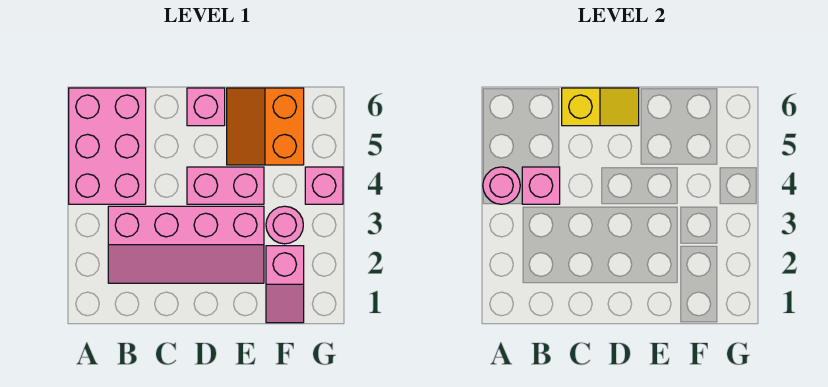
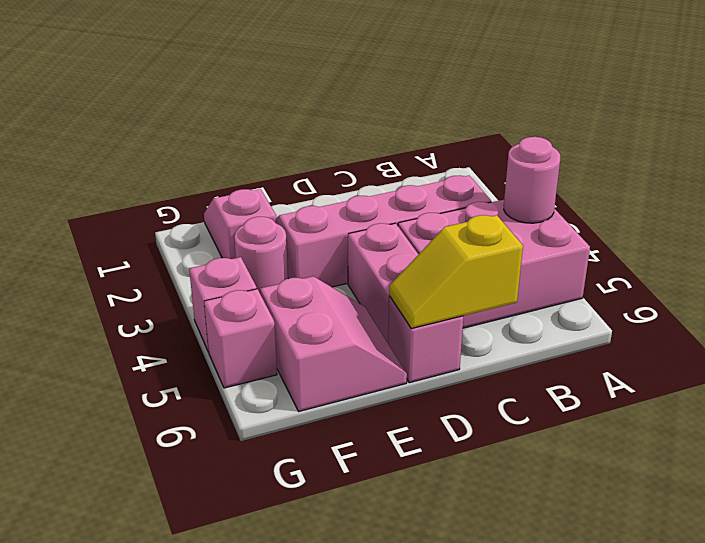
pink 2x3 brick [69,88,146,204] -> pink 2x3 brick turned to [398,200,590,328]
pink 1x1 brick [522,167,560,204] -> pink 1x1 brick moved to [204,289,277,388]
pink 1x2 brick [187,167,264,204] -> pink 1x2 brick turned to [348,223,419,343]
orange 2x2 slope [227,88,304,165] -> pink 2x2 slope [260,276,407,411]

